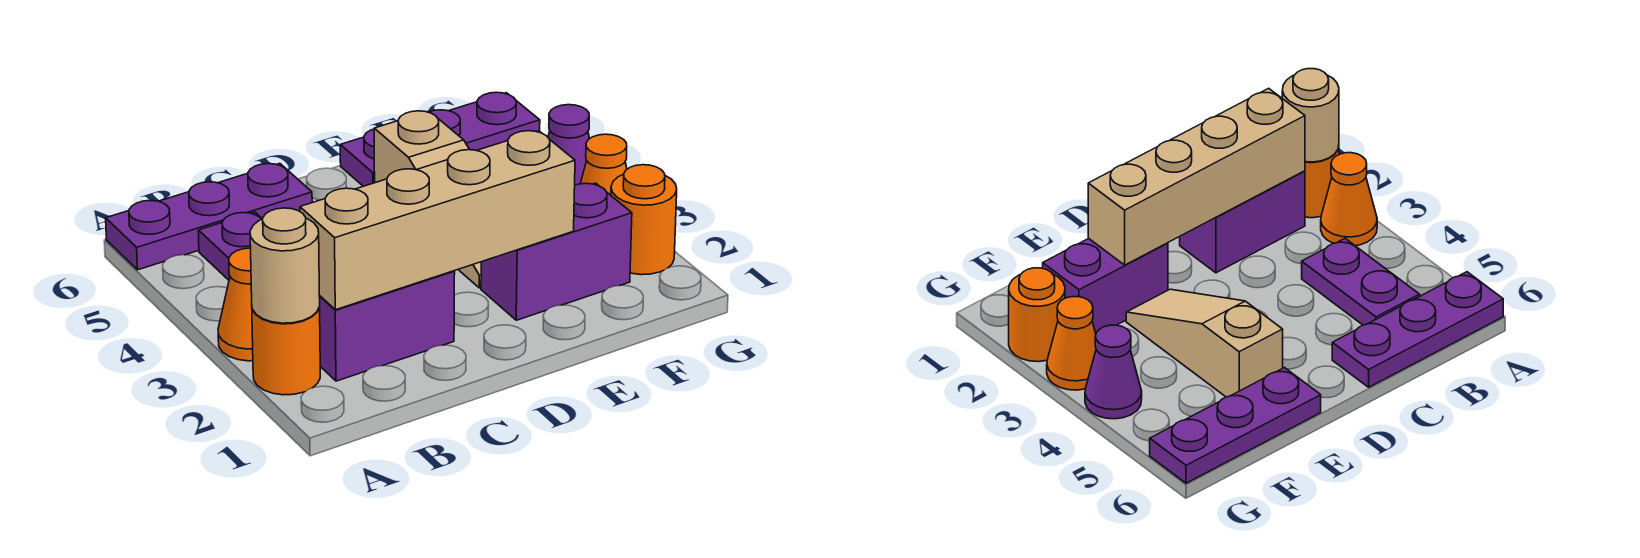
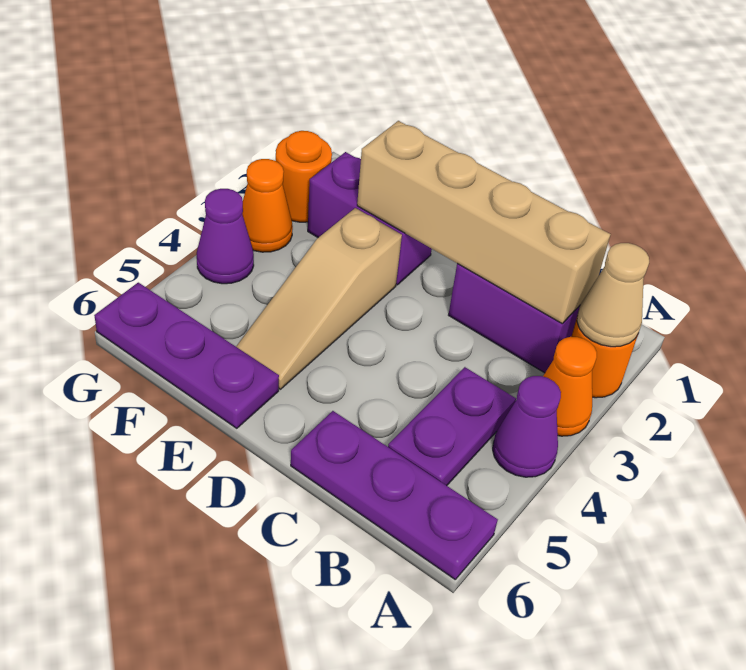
tan 1x1 round brick [250,208,320,323] -> tan 1x1 cone [577,243,649,347]
none -> purple 1x1 cone [493,376,561,477]
tan 1x3 slope [374,111,481,288] -> tan 1x3 slope turned to [236,208,402,389]

